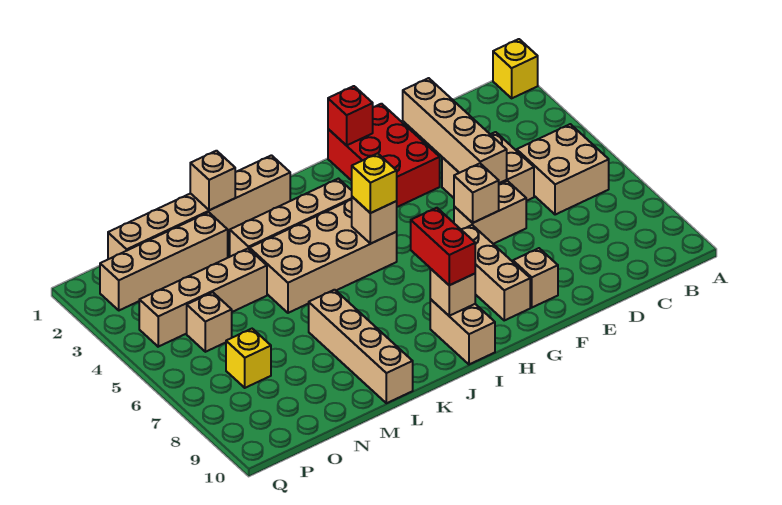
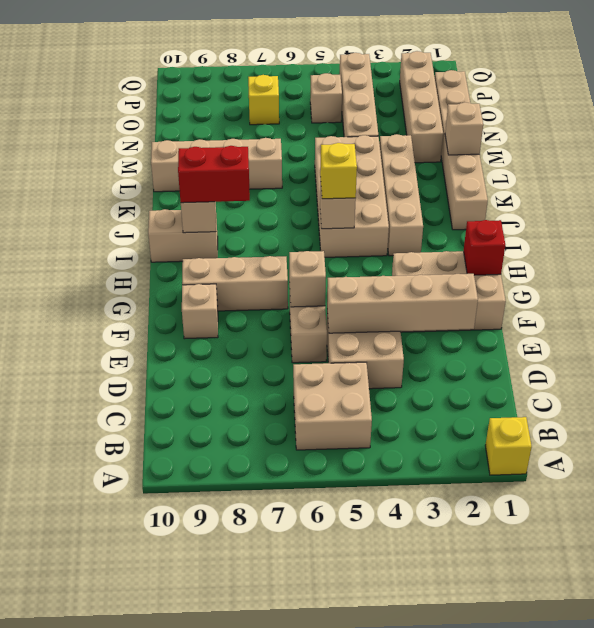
red 2x3 brick [328,104,440,207] -> tan 2x3 brick [392,251,506,332]

